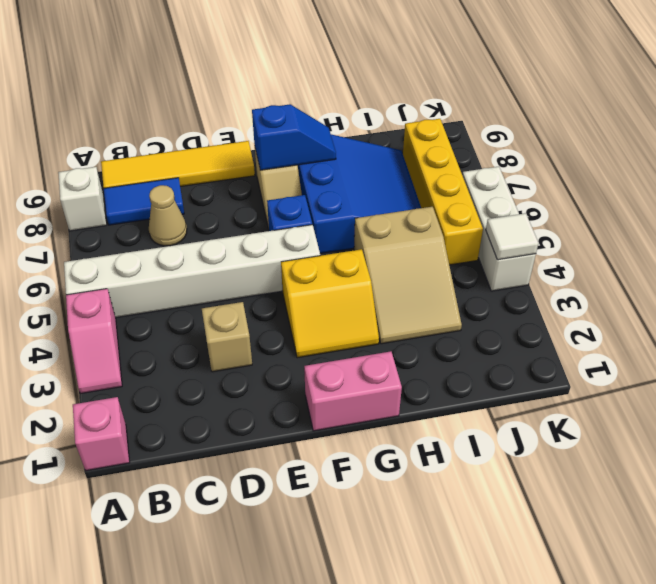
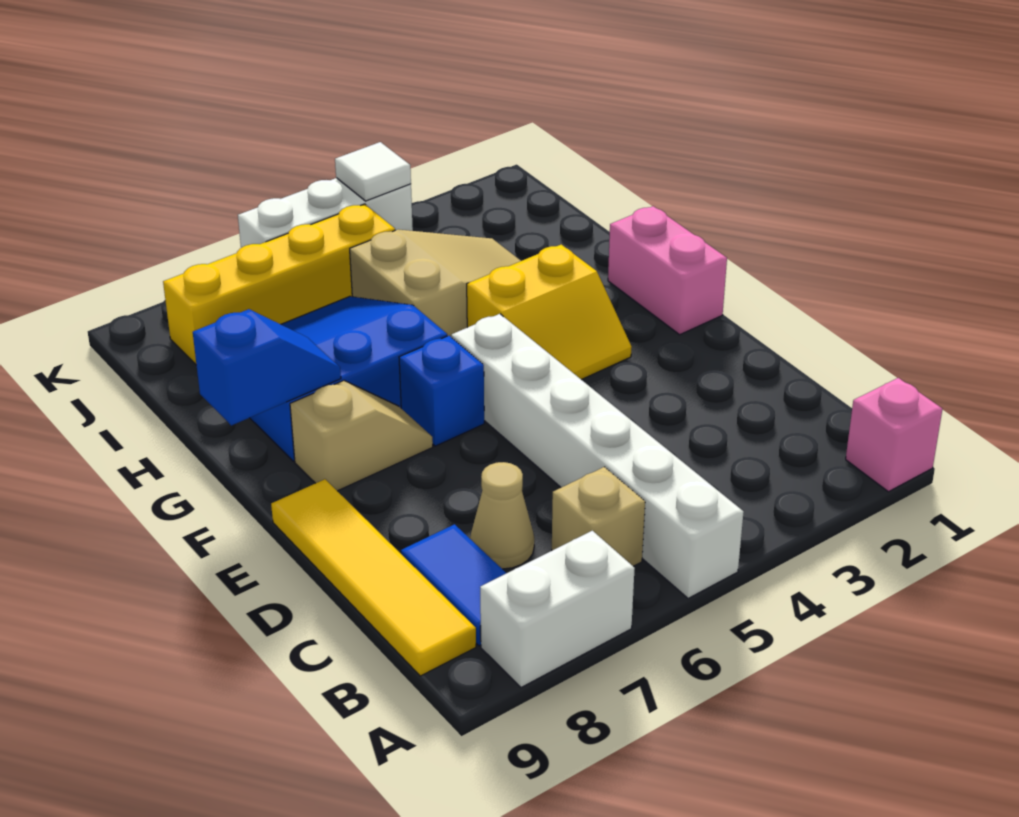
pink 1x2 slope [66,289,122,393] -> none
white 1x1 brick [58,167,107,231] -> white 1x2 brick [480,531,635,687]
tan 1x1 brick [202,302,252,372] -> tan 1x1 brick moved to [552,467,645,566]
yellow 2x2 slope [281,249,379,358] -> yellow 2x2 slope turned to [467,245,632,380]
blue 1x2 slope [252,104,336,170] -> blue 1x2 slope turned to [193,309,341,425]

